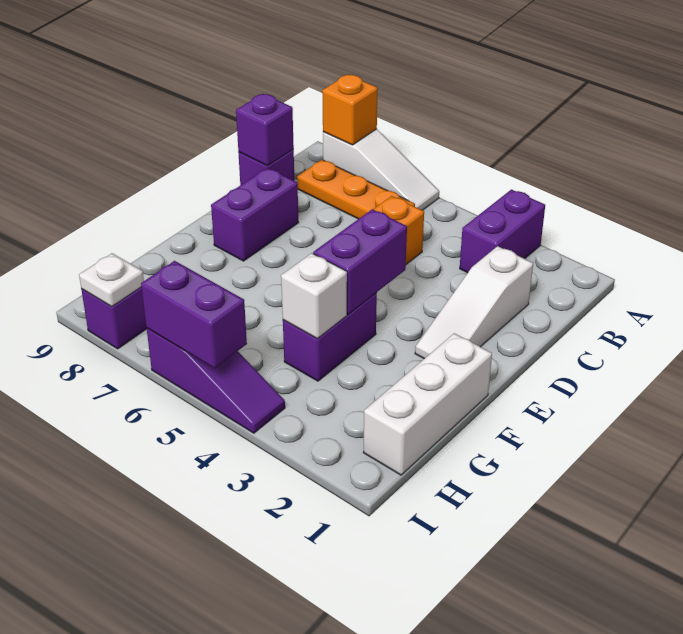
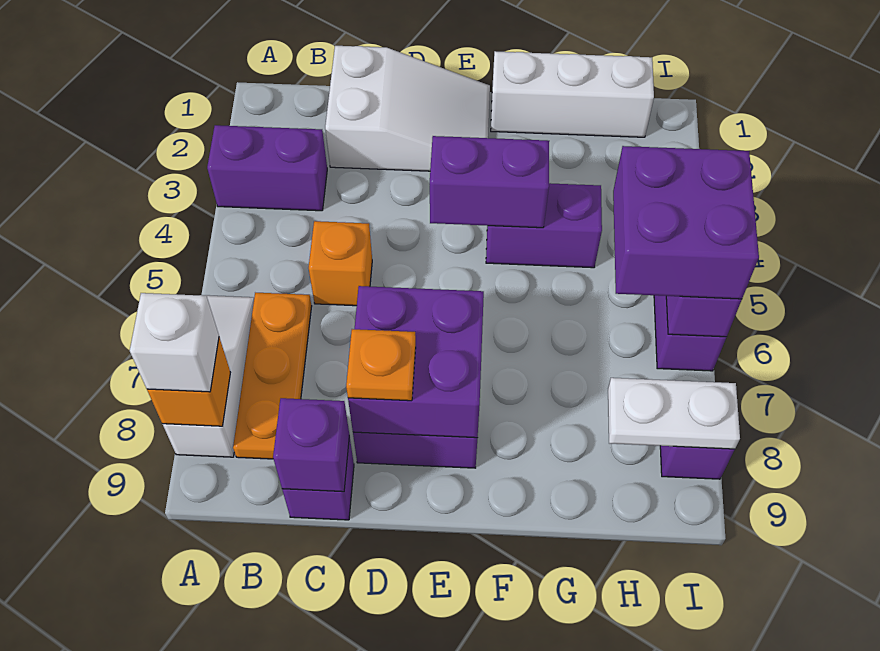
white 1x3 slope [415,246,533,359] -> white 2x3 slope [325,46,490,171]
none -> purple 2x2 brick [348,286,484,438]
none -> orange 1x1 plate [346,329,416,401]
white 1x1 brick [281,253,347,338] -> white 1x1 brick moved to [130,293,219,392]
none -> purple 2x2 brick [613,146,759,299]
white 1x1 plate [79,253,144,307] -> white 1x2 plate [608,378,740,449]

